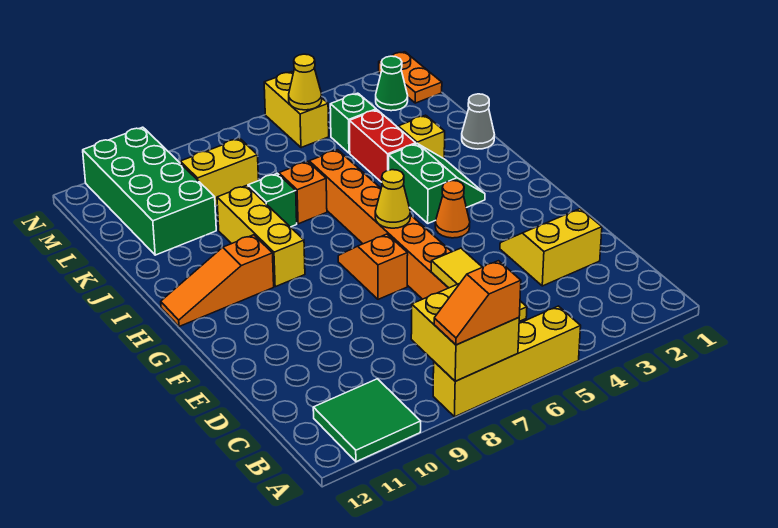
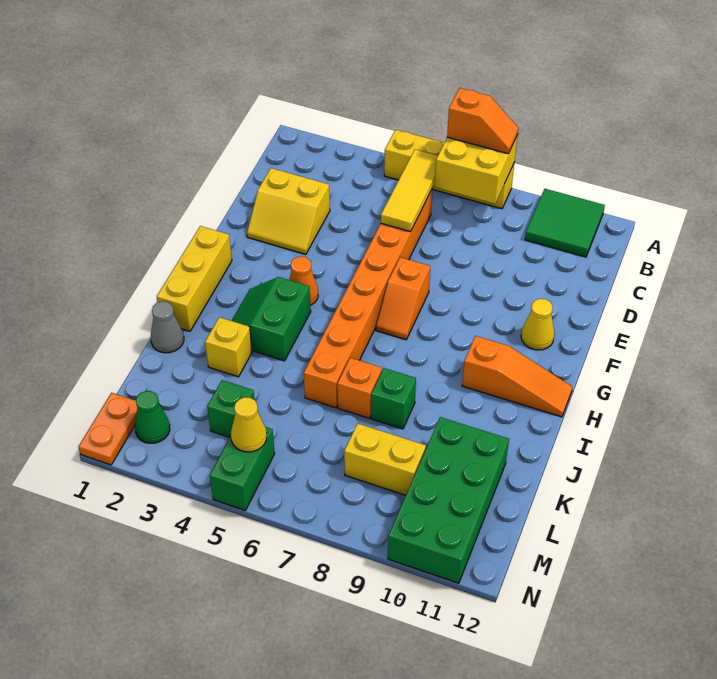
yellow 1x1 cone [375,170,410,228] -> yellow 1x1 cone moved to [521,299,555,350]
yellow 1x3 brick [217,186,305,287] -> yellow 1x3 brick moved to [157,226,232,331]
red 1x2 brick [349,110,416,182] -> none
yellow 1x2 brick [264,72,329,148] -> green 1x2 brick [210,427,275,511]

